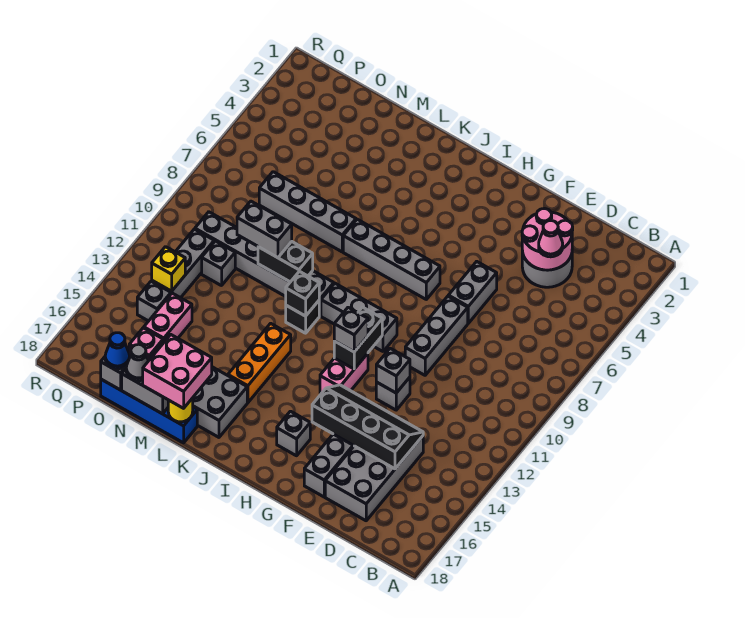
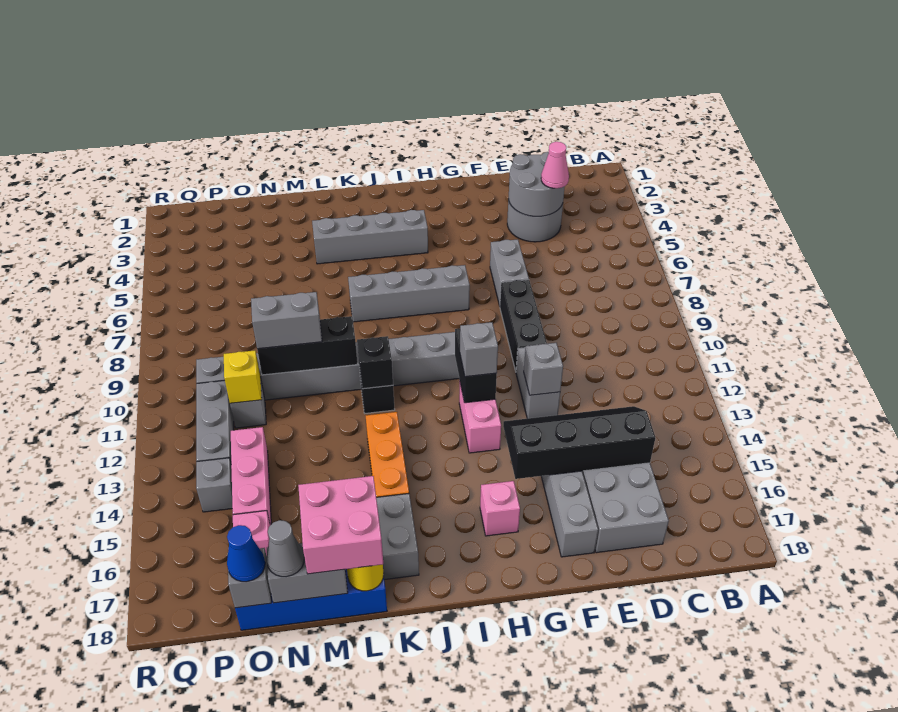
pink 2x2 round brick [522,209,573,270] -> grey 2x2 round brick [508,152,565,216]
grey 1x3 brick [405,296,468,375] -> black 1x3 brick [500,280,547,371]
grey 1x1 brick [376,377,410,410] -> grey 1x2 brick [516,348,560,418]
grey 1x1 brick [277,411,310,456] -> pink 1x1 brick [480,481,520,536]
grey 1x4 brick [259,172,356,252] -> grey 1x4 brick moved to [312,210,428,264]
black 1x2 brick [258,242,313,282] -> black 1x3 brick [257,316,357,375]
pink 1x2 brick [144,293,192,343] -> pink 1x3 brick [231,427,271,525]
yellow 1x1 brick [152,247,185,291] -> yellow 1x1 brick moved to [224,350,262,403]

